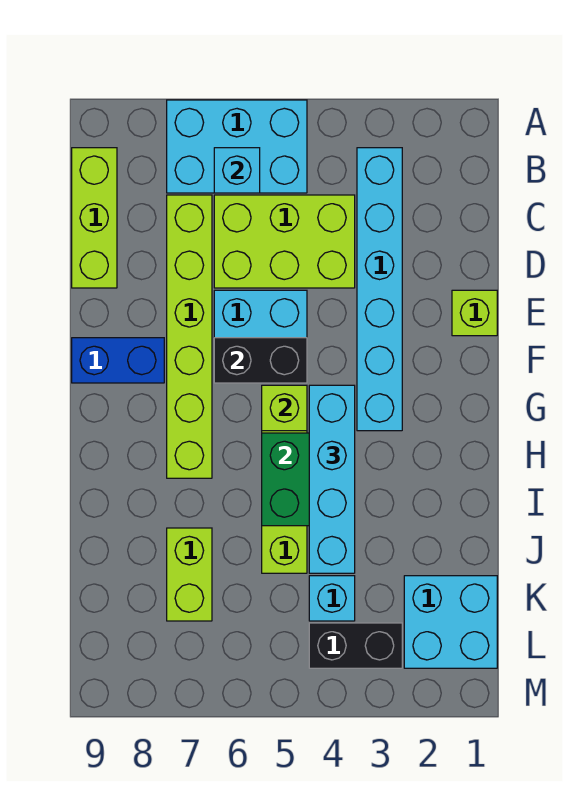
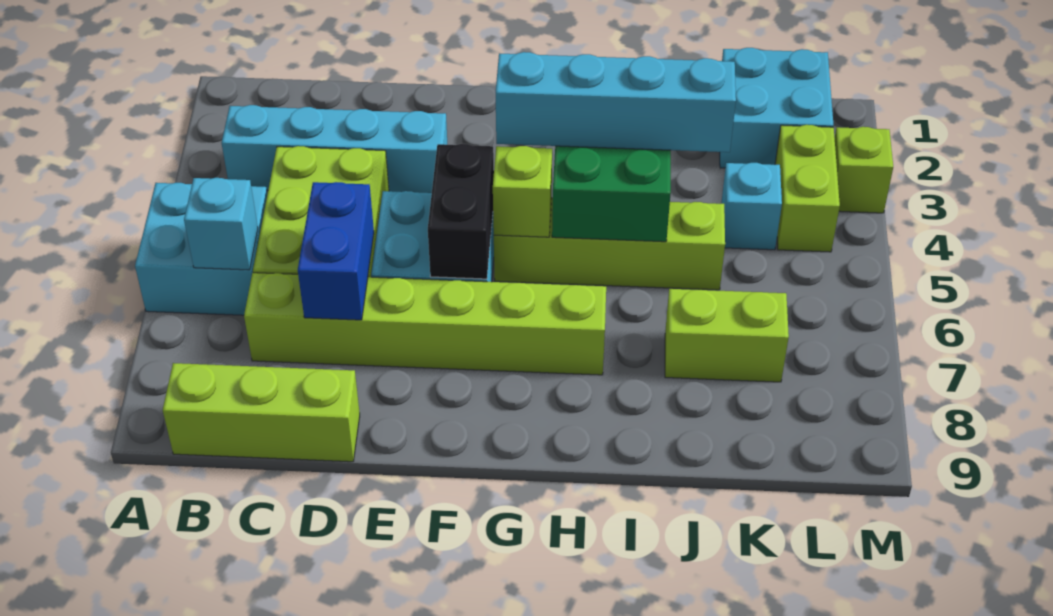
cyan 2x3 brick [167,100,307,193] -> cyan 2x2 brick [135,183,267,315]
cyan 1x6 brick [357,148,402,431] -> cyan 1x4 brick [222,105,447,193]
lime 1x1 brick [452,290,497,336] -> lime 1x1 brick moved to [835,127,893,213]
blue 1x2 brick [72,338,164,383] -> blue 1x2 brick moved to [298,182,374,320]
black 1x2 brick [309,623,402,668] -> lime 1x2 brick [775,125,840,252]

